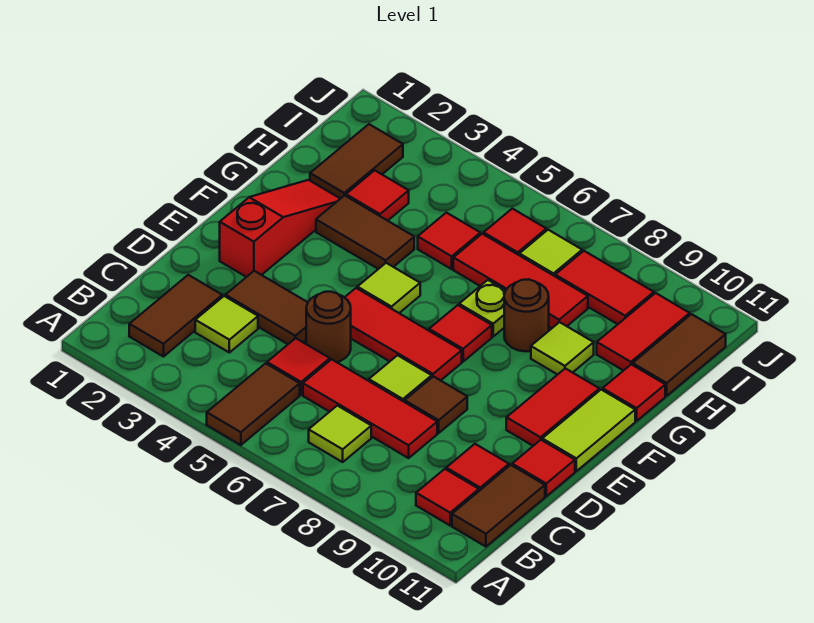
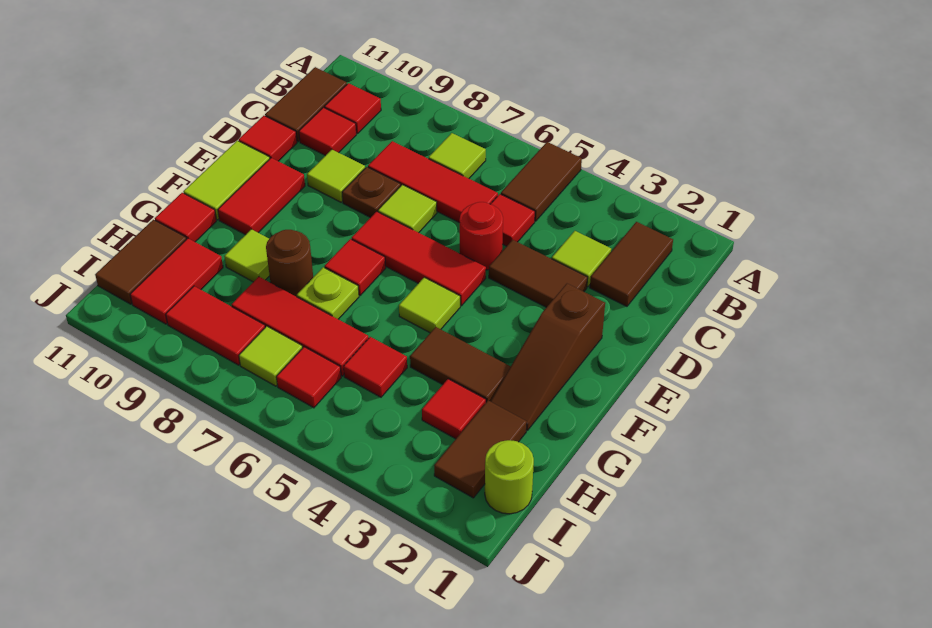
brown 1x1 round brick [306,292,351,362] -> red 1x1 round brick [459,202,503,270]
brown 1x1 tile [405,376,467,433] -> brown 1x1 plate [342,167,401,218]
none -> lime 1x1 tile [307,150,365,202]
red 1x3 slope [220,180,340,277] -> brown 1x3 slope [491,284,605,430]
none -> lime 1x1 round brick [485,440,534,514]

